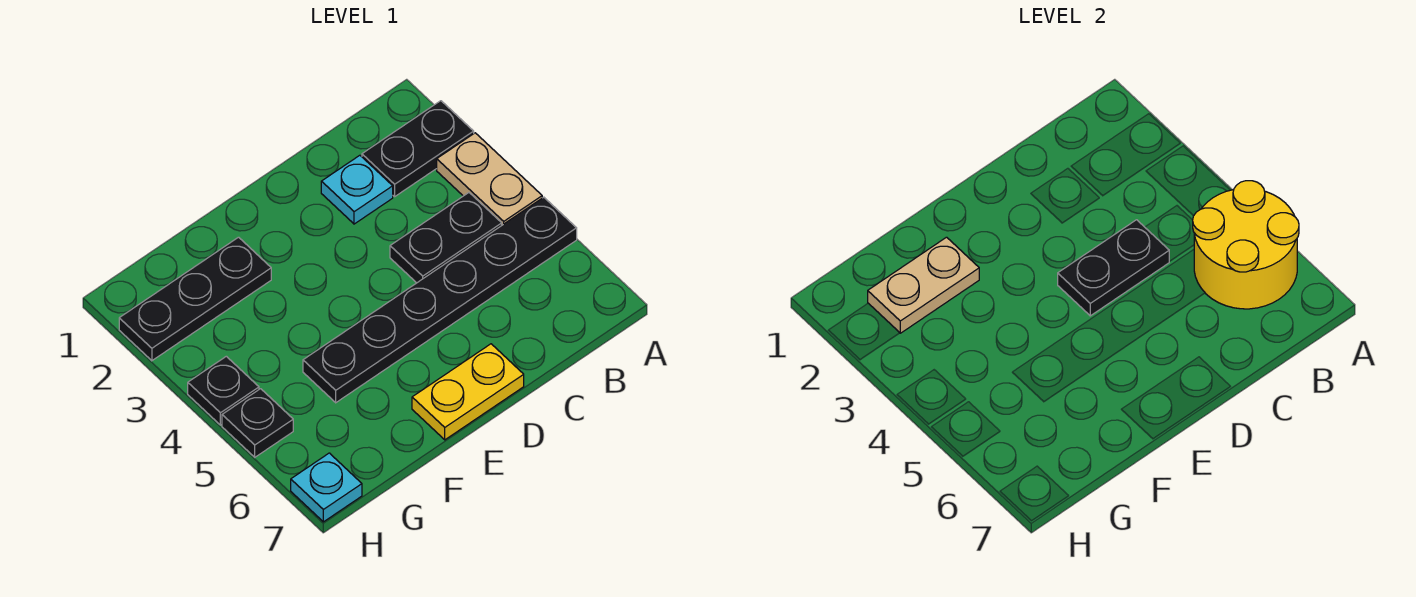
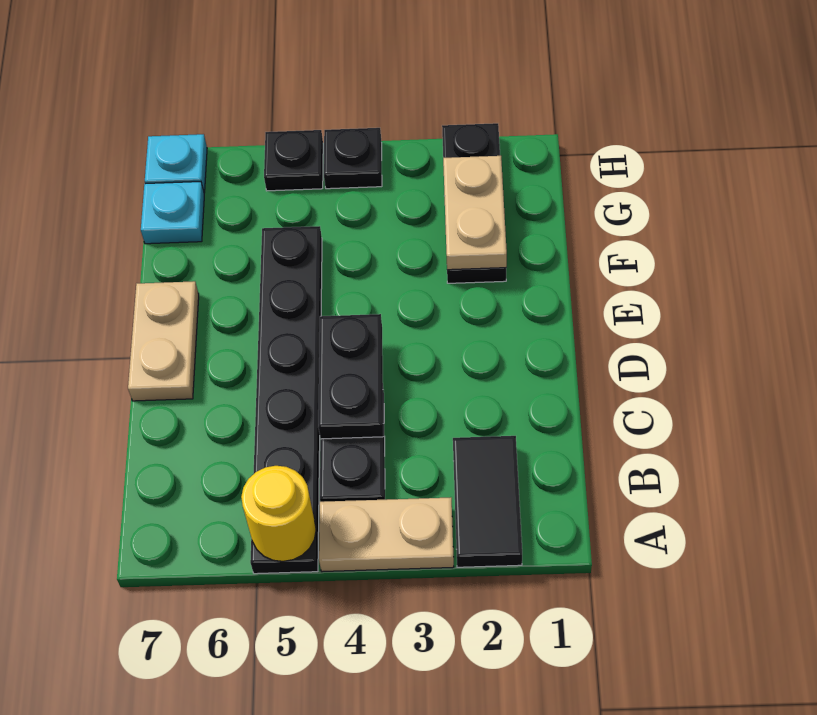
black 1x2 plate [362,101,474,197] -> black 1x2 tile [453,436,522,567]
yellow 2x2 round brick [1193,181,1299,309] -> yellow 1x1 round brick [241,466,316,561]
cyan 1x1 plate [321,155,393,224] -> cyan 1x1 plate moved to [141,182,204,244]
yellow 1x2 plate [412,344,524,440] -> tan 1x2 plate [128,281,199,401]

